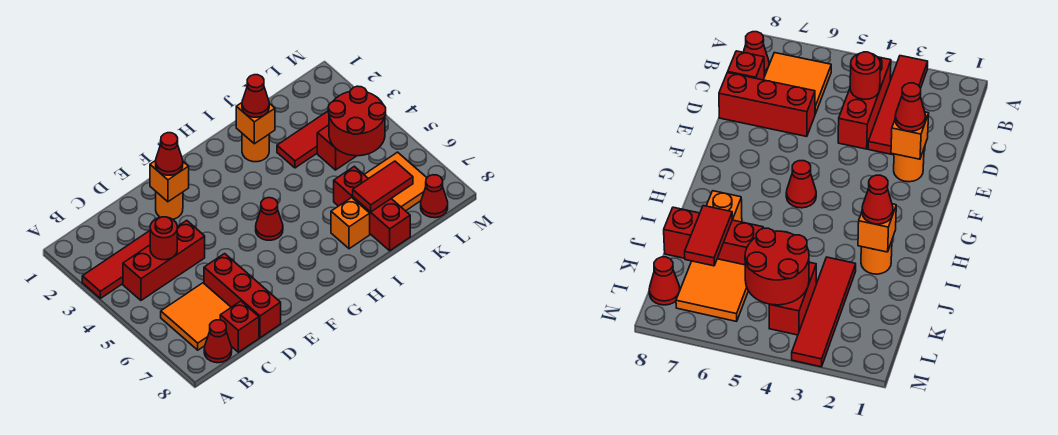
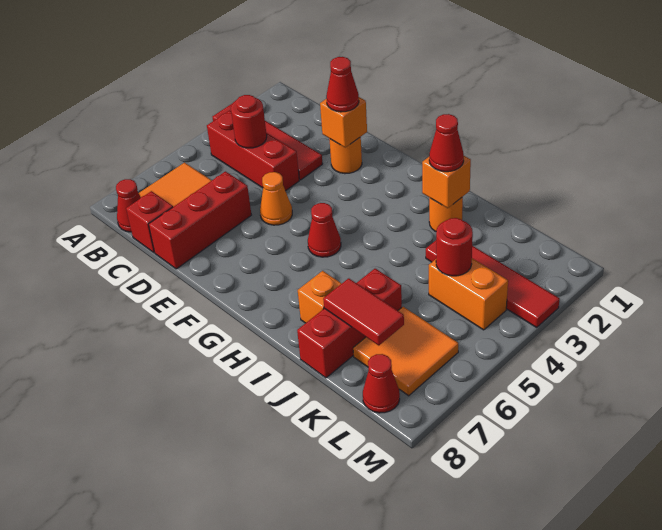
none -> orange 1x1 cone [260,172,292,225]
red 1x2 brick [317,125,356,170] -> orange 1x2 brick [429,259,508,330]
red 2x2 round brick [328,86,386,156] -> red 1x1 round brick [436,218,473,276]

